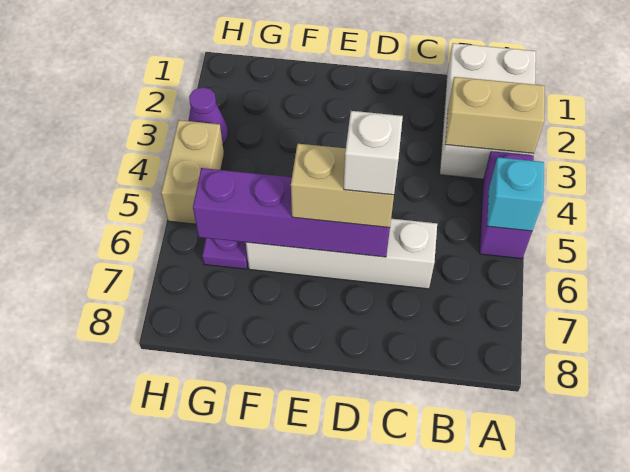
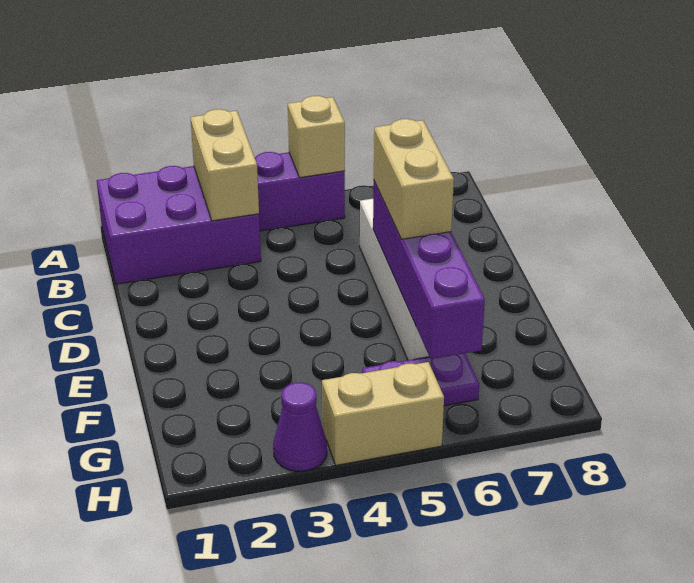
white 2x3 brick [440,43,536,179] -> purple 2x3 brick [97,166,261,284]
cyan 1x1 brick [487,157,544,231] -> tan 1x1 brick [288,96,345,178]
white 1x1 brick [344,111,403,195] -> none

